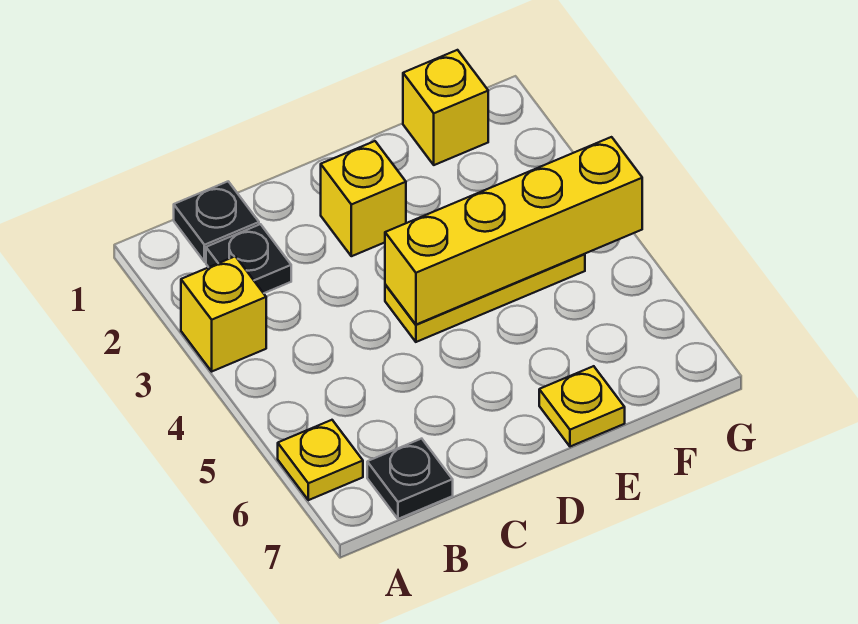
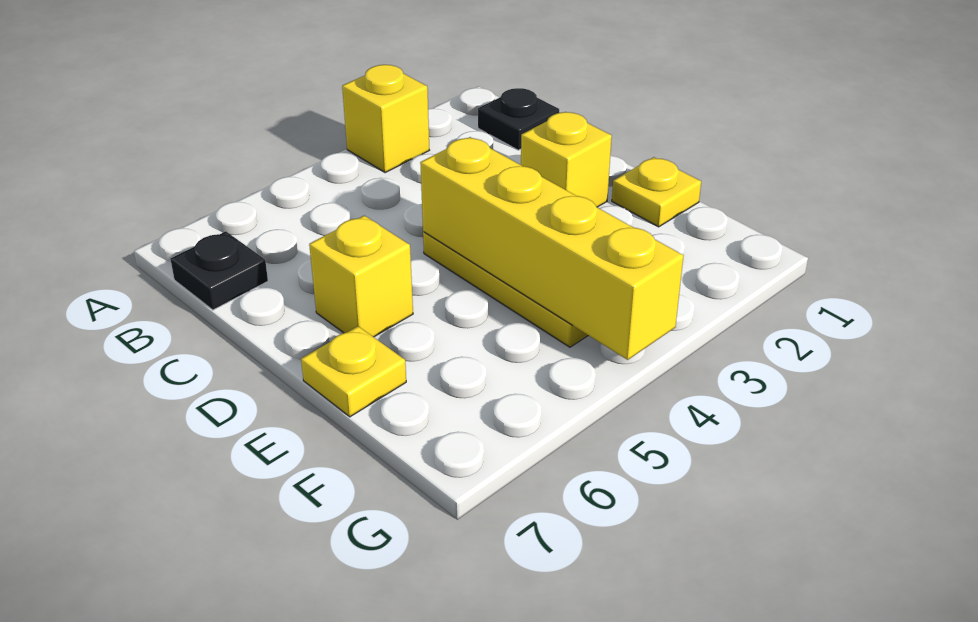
yellow 1x1 plate [278,420,363,500] -> yellow 1x1 plate moved to [612,157,701,227]
black 1x1 plate [206,224,291,293] -> none
yellow 1x1 brick [403,50,488,165] -> yellow 1x1 brick moved to [309,216,413,337]

